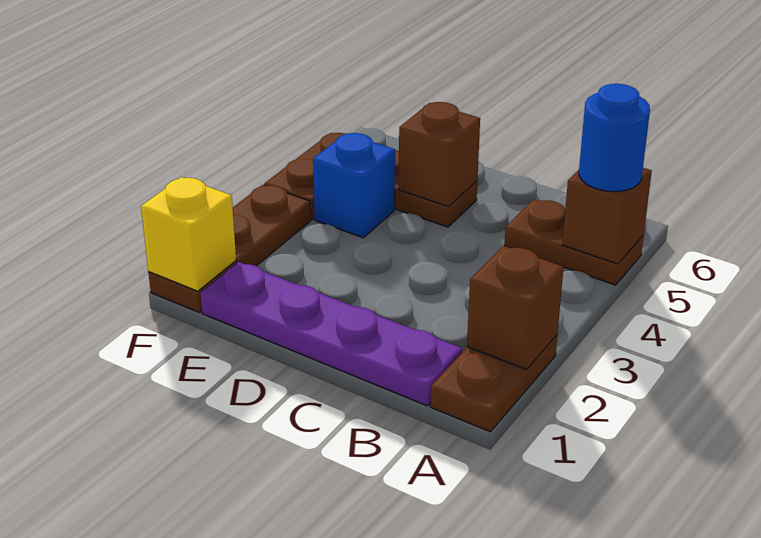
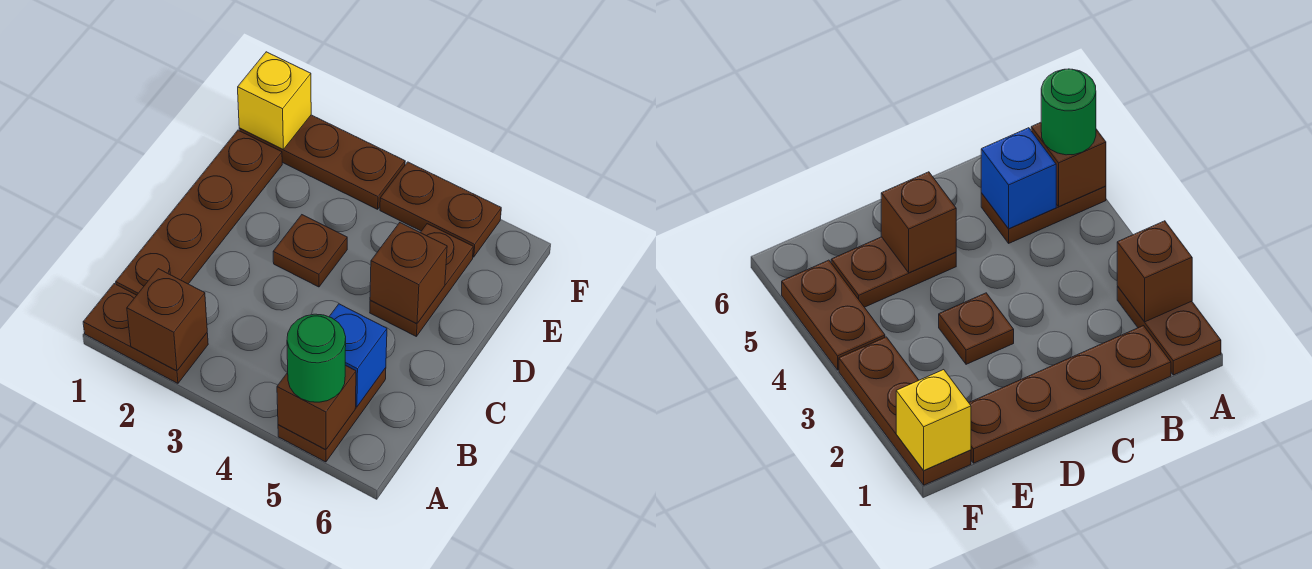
blue 1x1 round brick [579,84,650,192] -> green 1x1 round brick [287,314,346,402]
purple 1x4 plate [200,262,462,406] -> brown 1x4 plate [116,130,282,295]
none -> brown 1x1 plate [273,215,347,287]
blue 1x1 brick [313,133,395,238] -> blue 1x1 brick moved to [329,304,387,407]

